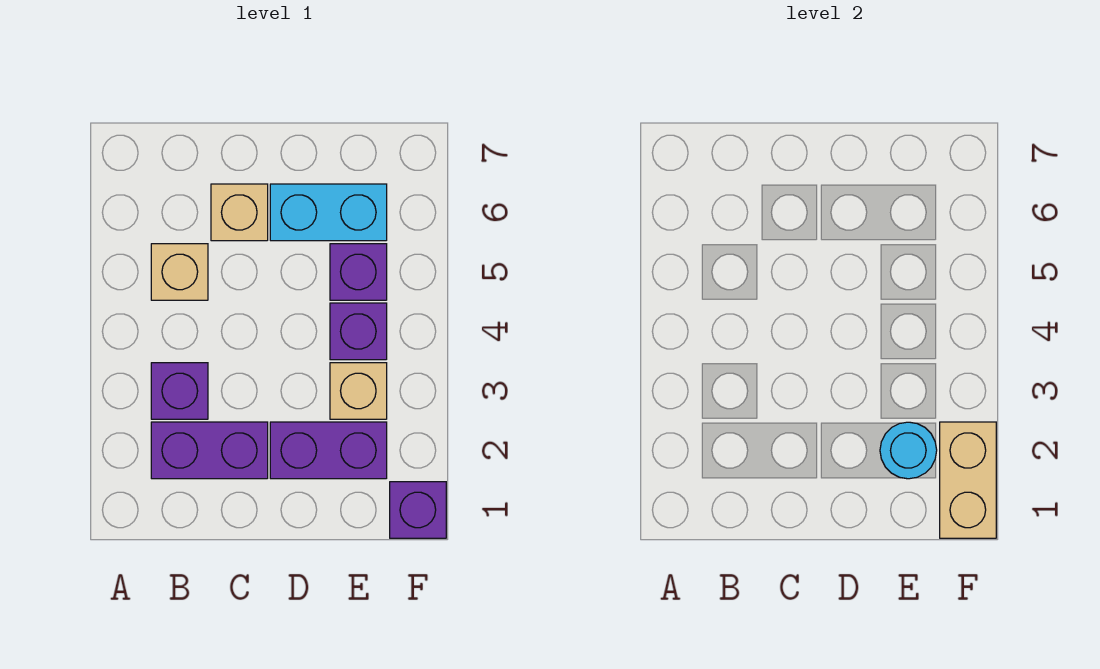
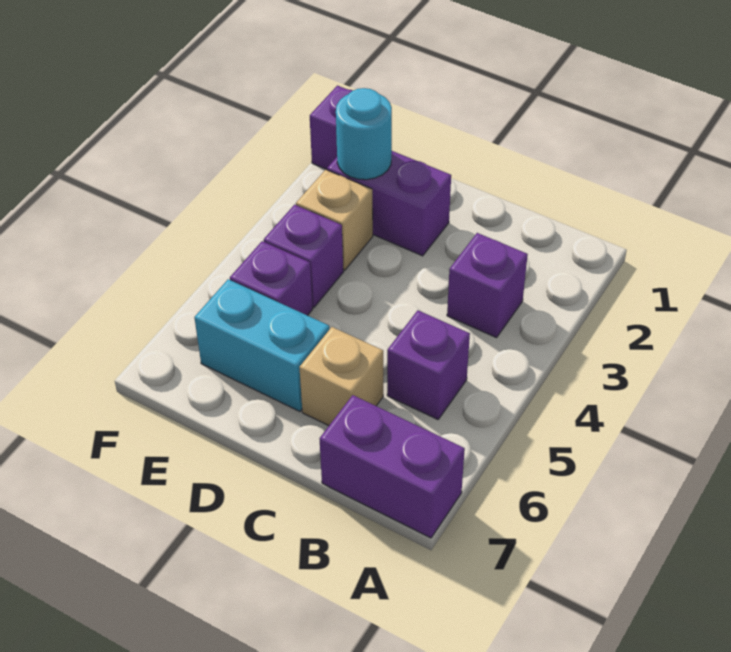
purple 1x2 brick [151,422,268,479] -> purple 1x2 brick moved to [319,395,465,538]
tan 1x1 brick [151,244,208,300] -> purple 1x1 brick [387,310,470,419]
tan 1x2 brick [940,422,996,538] -> none

